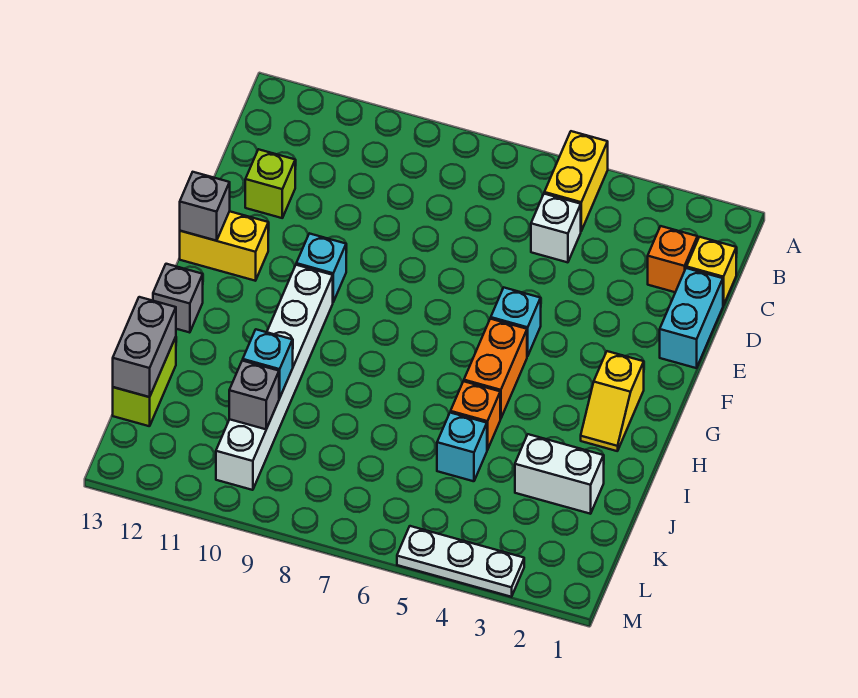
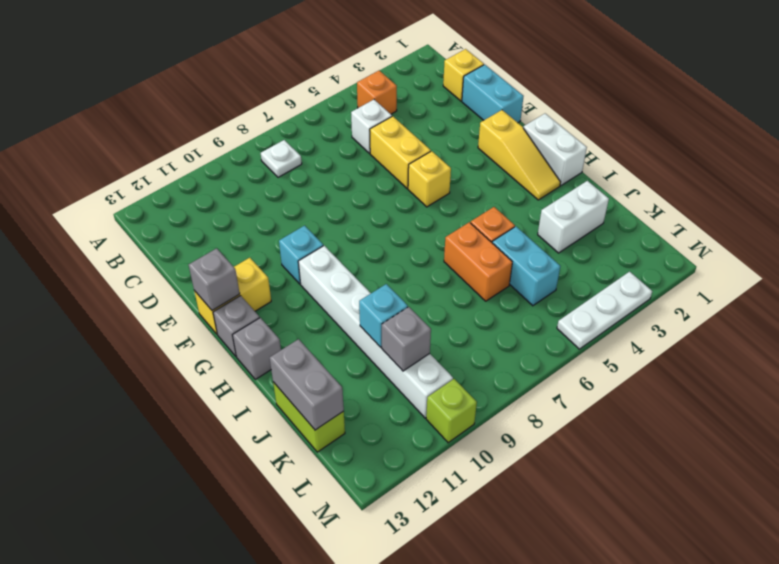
yellow 1x2 brick [544,131,608,231] -> yellow 1x2 brick moved to [370,116,431,189]
none -> white 1x1 plate [261,140,302,177]
orange 1x1 brick [648,226,697,292] -> orange 1x1 brick moved to [357,71,397,114]
lime 1x1 brick [245,149,295,218] -> lime 1x1 brick moved to [426,379,477,443]
cyan 1x1 brick [491,288,541,356] -> yellow 1x1 brick [408,151,451,207]
none -> white 1x2 brick [524,114,587,185]
yellow 1x2 slope [581,351,644,451] -> yellow 1x3 slope [478,110,561,200]
orange 1x2 brick [464,319,527,419] -> orange 1x2 brick moved to [444,222,512,301]
none -> grey 1x1 brick [213,296,260,356]
cyan 1x1 brick [437,413,487,481] -> cyan 1x2 brick [492,227,560,306]

